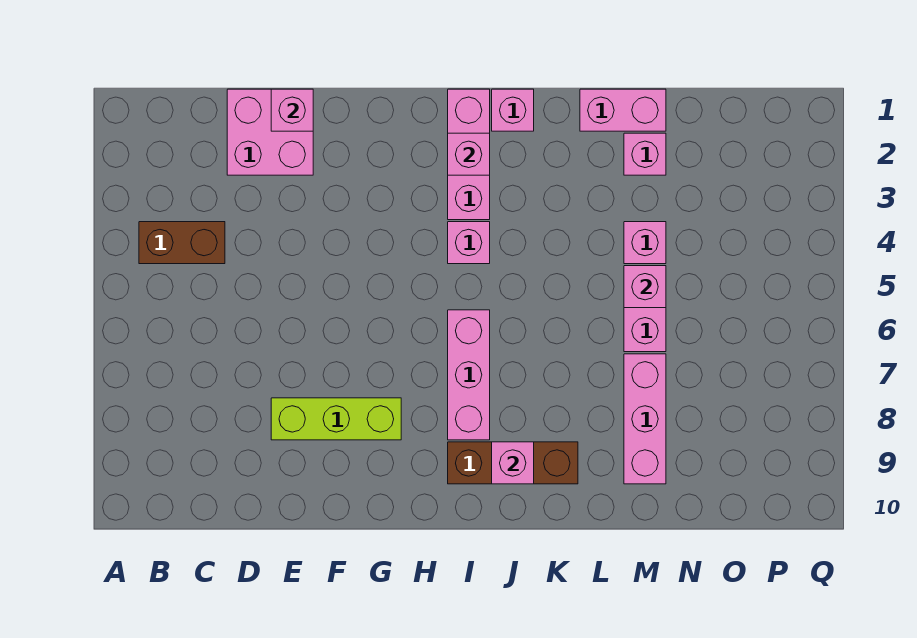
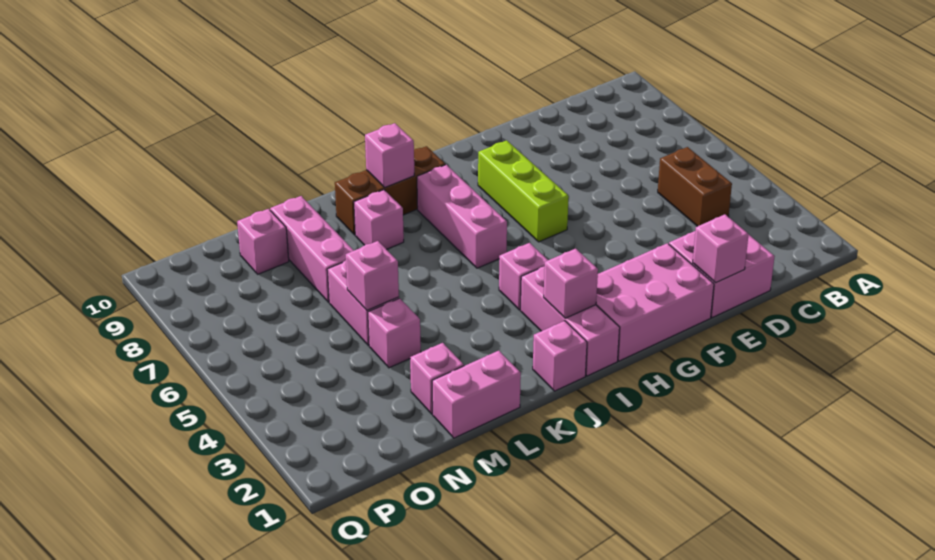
brown 1x2 brick [139,222,225,264] -> brown 1x2 brick turned to [658,147,732,226]
lime 1x3 brick [271,398,401,440] -> lime 1x3 brick turned to [478,140,569,242]
none -> pink 2x3 brick [596,243,714,361]
none -> pink 1x1 brick [354,190,404,249]
none -> pink 1x1 brick [237,209,289,274]

